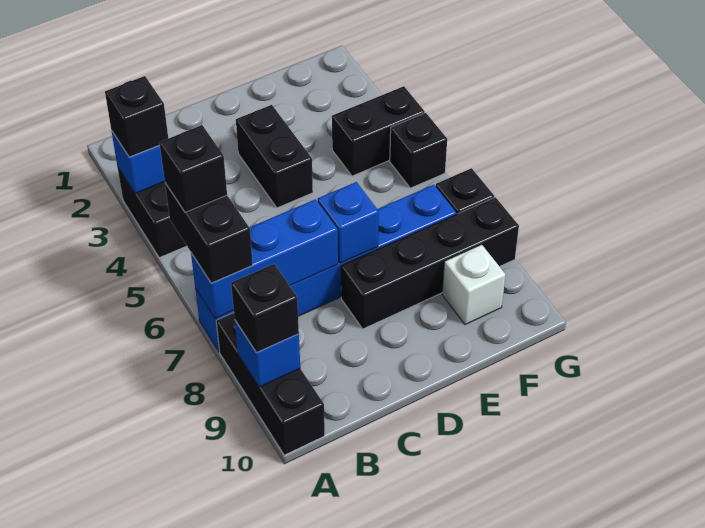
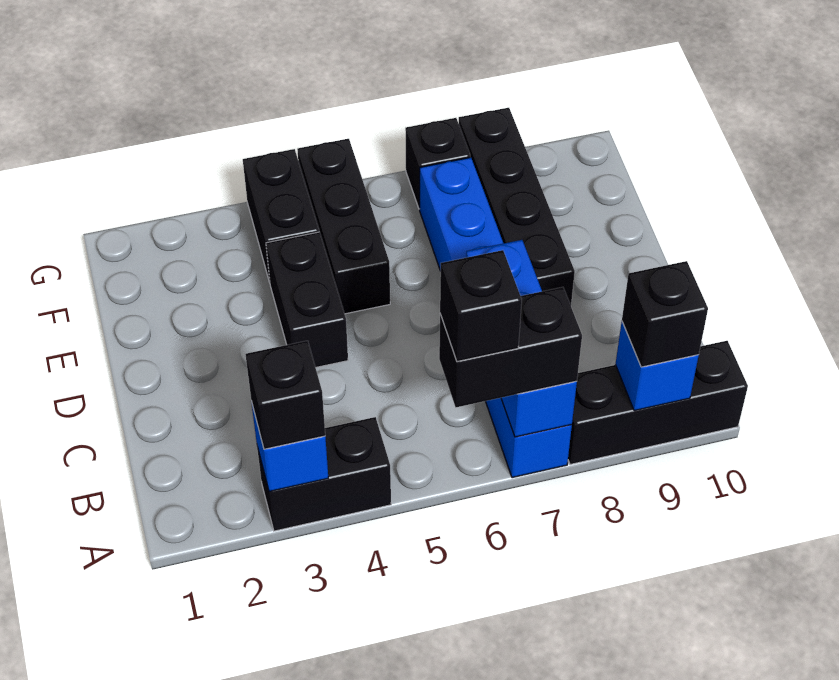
black 1x2 brick [236,105,313,208] -> black 1x2 brick turned to [266,232,348,368]
blue 1x1 brick [318,182,379,263] -> none
white 1x1 brick [442,245,506,325] -> none
black 1x1 brick [390,113,447,188] -> black 1x3 brick [297,139,390,314]

